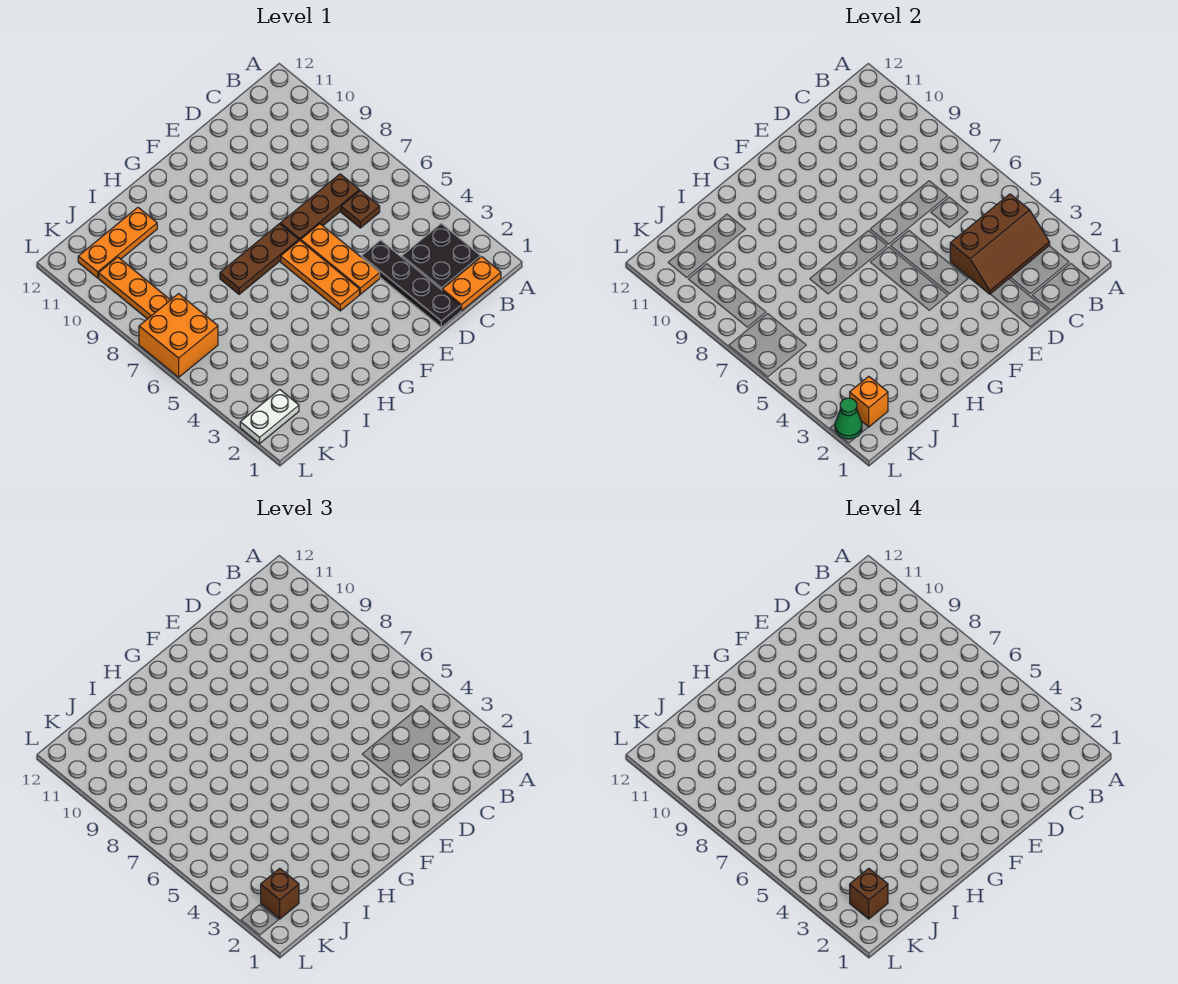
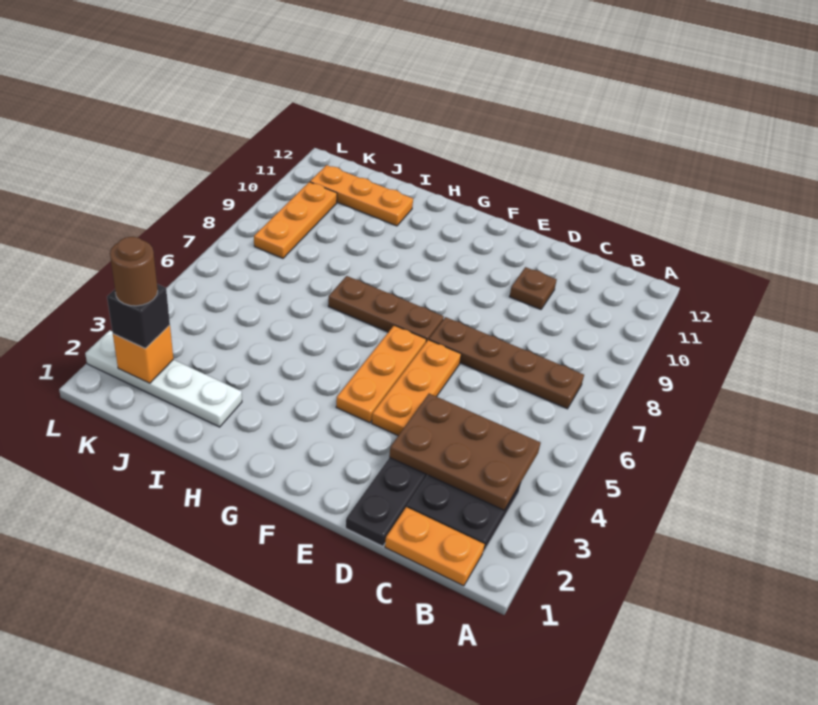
brown 2x3 slope [950,194,1050,294] -> brown 2x3 plate [389,394,540,510]
brown 1x1 plate [341,190,380,228] -> brown 1x1 plate moved to [510,267,557,309]
brown 1x3 plate [280,174,359,241] -> brown 1x4 plate [429,317,584,409]
white 1x2 plate [240,390,299,443] -> white 1x4 plate [85,330,242,427]
brown 1x1 brick [261,868,299,919] -> black 1x1 brick [107,284,170,348]
brown 1x1 brick [850,868,888,919] -> brown 1x1 round brick [110,237,158,306]
orange 2x2 brick [139,294,218,377] -> none
green 1x1 cone [835,398,862,439] -> none

